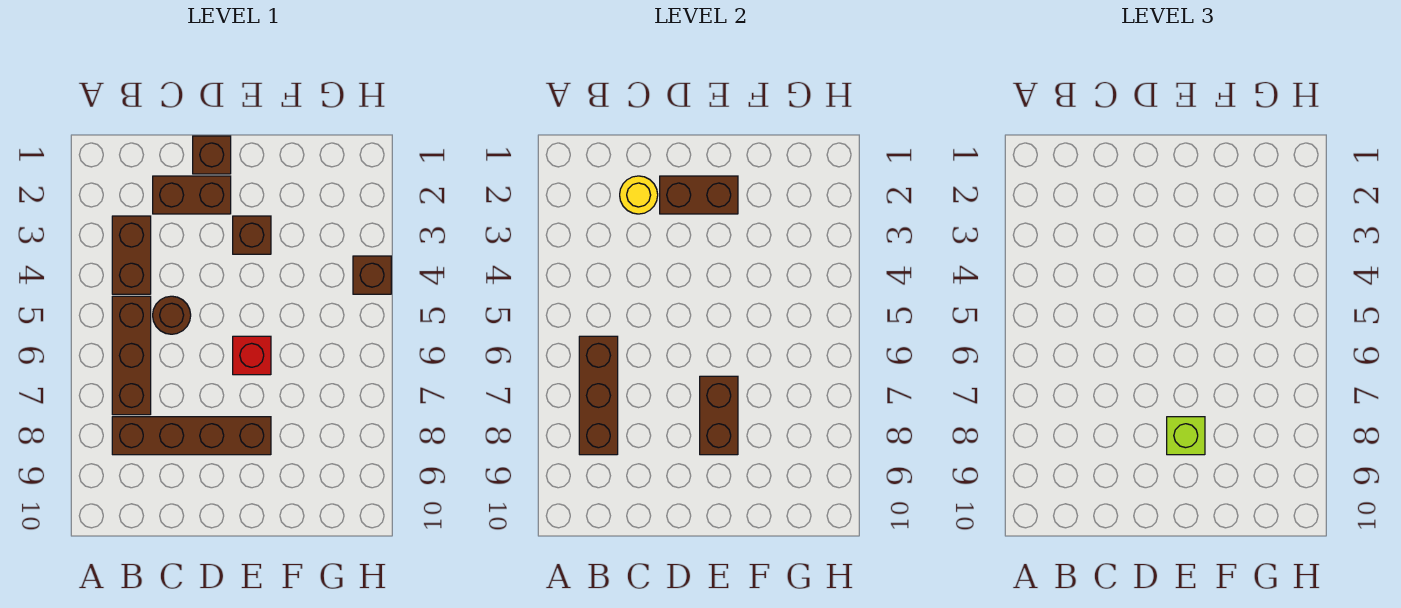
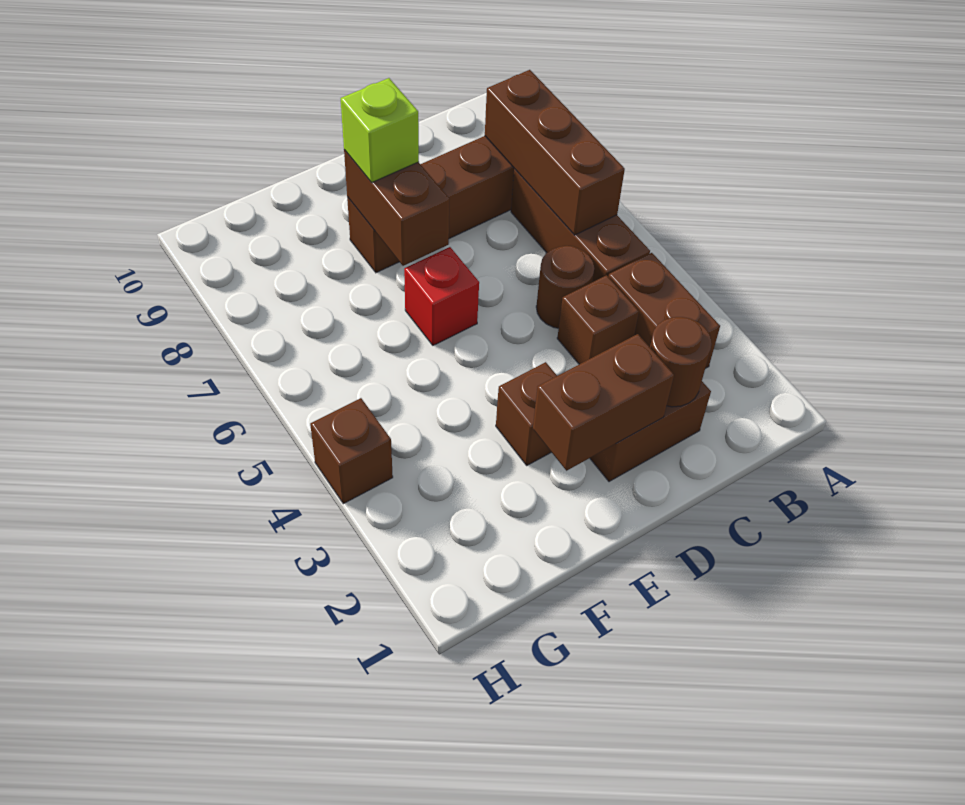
yellow 1x1 round brick [620,176,658,214] -> brown 1x1 round brick [650,317,712,407]
brown 1x1 brick [193,136,231,174] -> brown 1x1 brick moved to [557,275,639,364]

